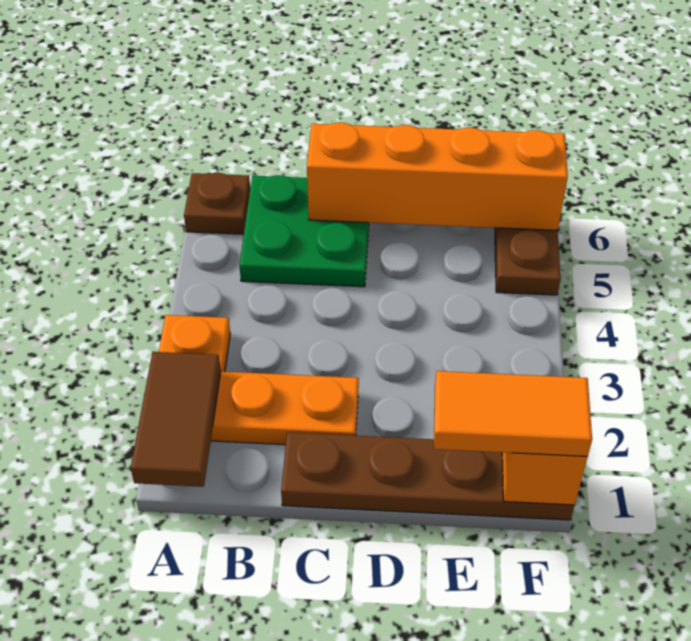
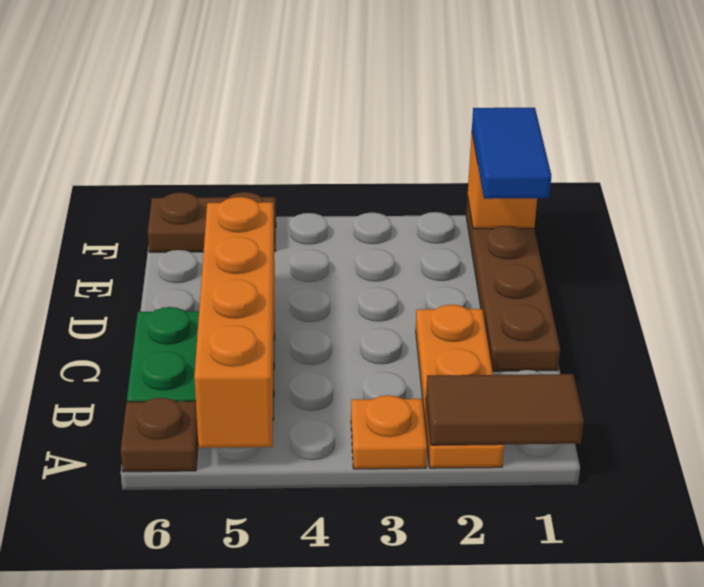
orange 1x4 brick [307,123,568,230] -> orange 1x4 brick moved to [194,197,275,448]
orange 1x2 tile [434,371,592,456] -> blue 1x2 tile [472,108,551,199]

